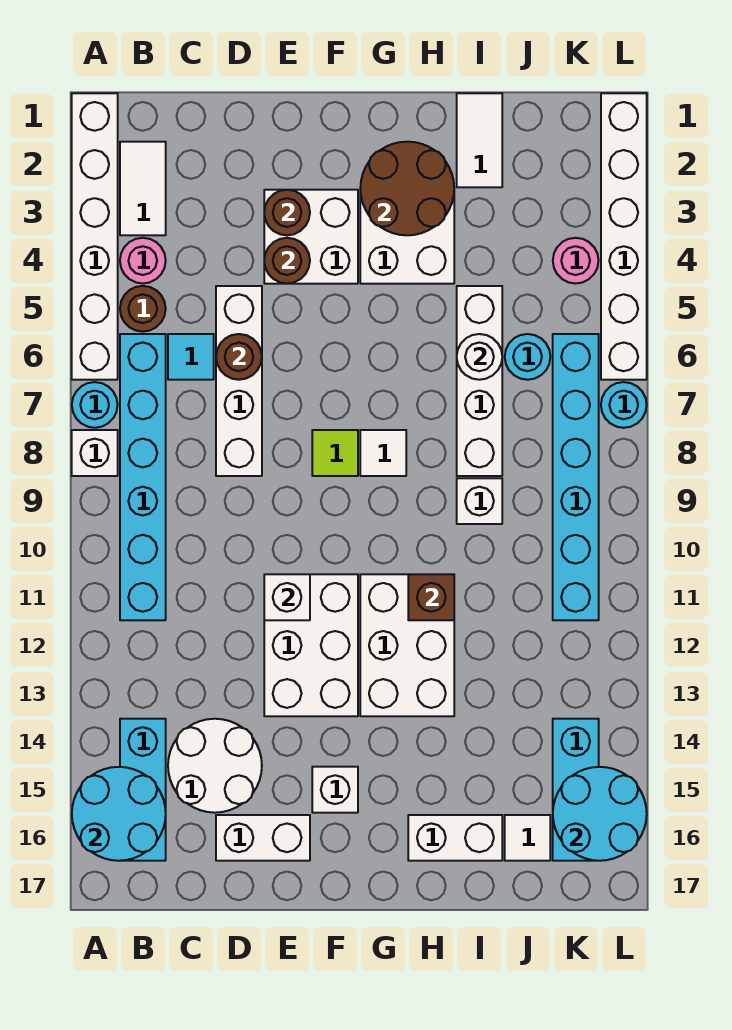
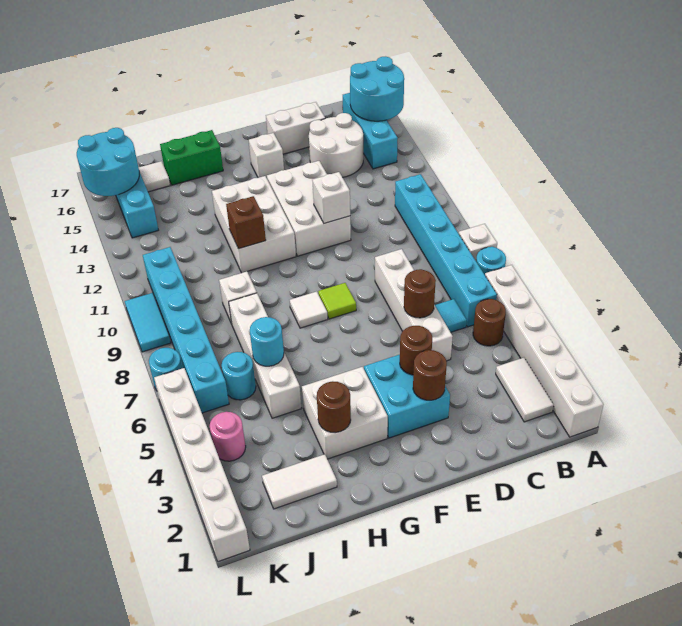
pink 1x1 round brick [120,238,166,284] -> none
white 2x2 brick [264,190,358,284] -> cyan 2x2 brick [364,355,450,438]
brown 2x2 round brick [360,142,454,235] -> brown 1x1 round brick [317,381,351,433]
white 1x2 brick [408,815,502,861] -> green 1x2 brick [160,130,223,185]
white 1x2 tile [457,93,502,187] -> white 1x2 tile turned to [262,454,337,509]
white 1x1 round brick [457,334,502,380] -> cyan 1x1 round brick [250,317,284,366]
none -> cyan 1x2 tile [125,293,171,352]

